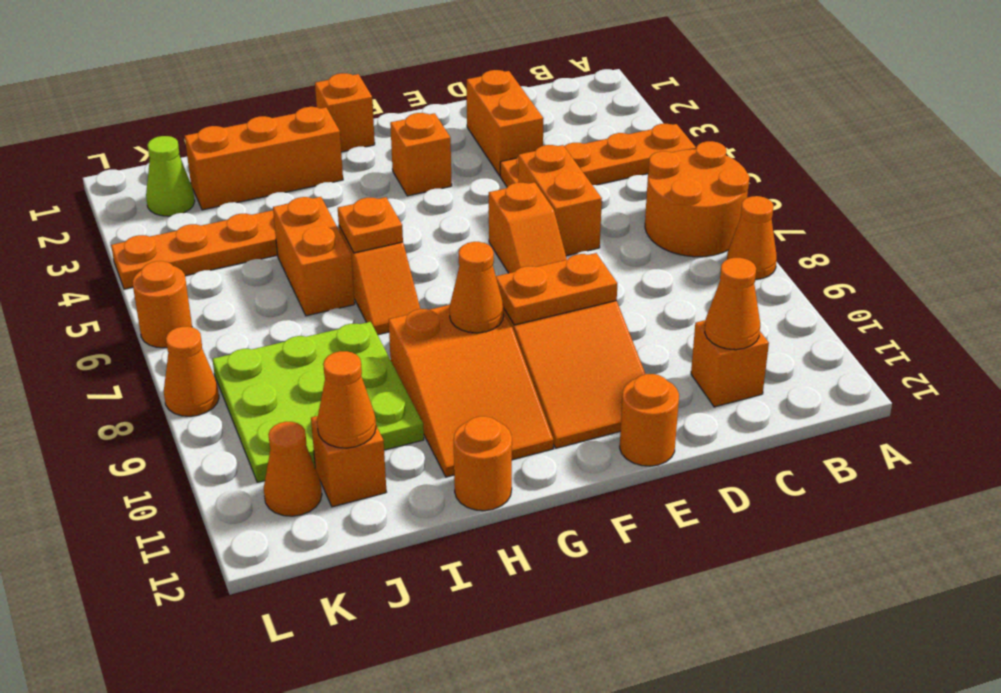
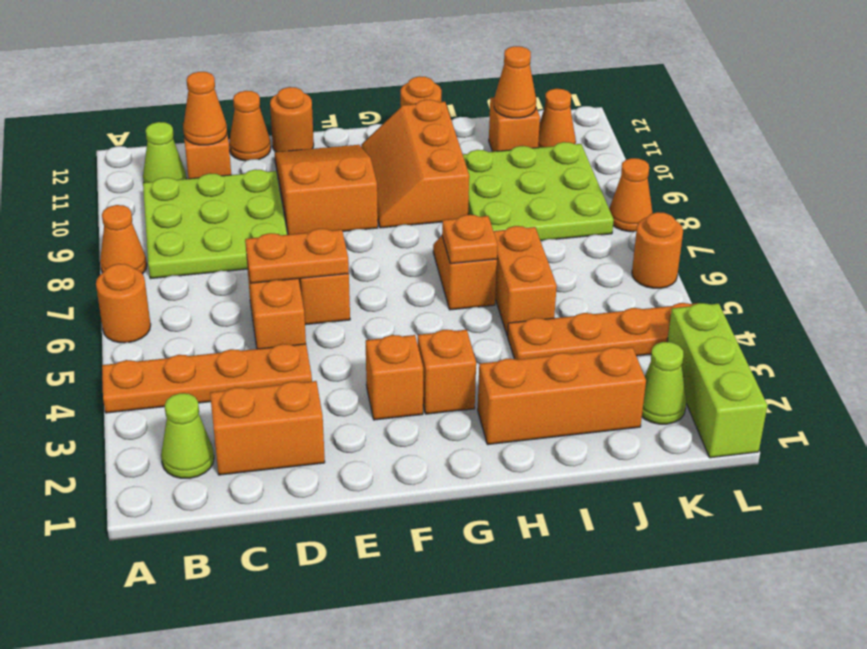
orange 2x2 round brick [645,141,749,257] -> orange 1x1 round brick [96,264,151,343]
none -> lime 1x1 cone [161,393,214,478]
none -> lime 3x3 plate [143,169,287,279]
none -> lime 1x1 cone [143,122,186,183]
orange 1x2 brick [467,70,544,176] -> orange 1x2 brick turned to [210,381,325,475]
orange 1x2 plate [496,253,617,325] -> orange 1x2 plate moved to [245,229,349,283]
orange 1x1 brick [315,73,375,152] -> orange 1x1 brick moved to [418,330,476,414]
orange 2x3 slope [389,305,554,477] -> orange 2x3 slope turned to [361,100,469,228]
orange 1x1 cone [449,242,504,333] -> orange 1x1 cone moved to [229,91,271,161]
none -> lime 1x3 brick [667,303,767,458]

